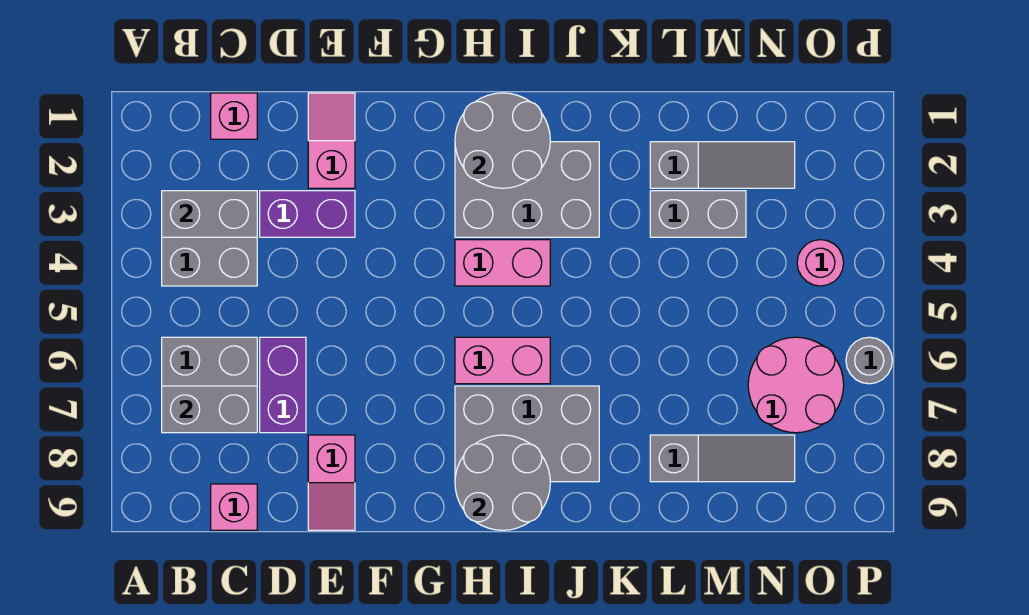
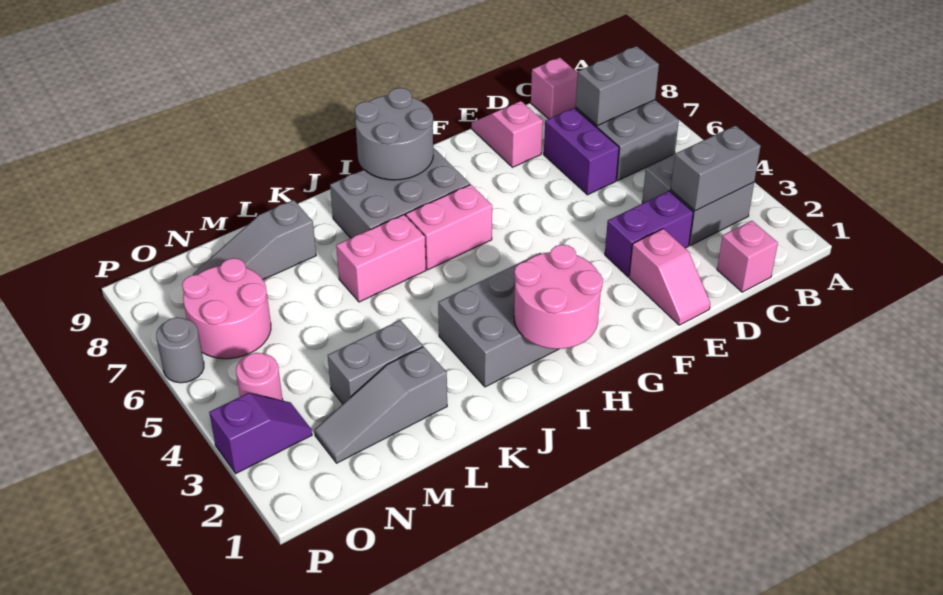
grey 2x2 round brick [455,93,550,188] -> pink 2x2 round brick [514,245,603,349]
pink 1x2 brick [455,240,550,286] -> pink 1x2 brick moved to [336,215,426,302]
none -> purple 1x2 slope [209,393,312,474]

